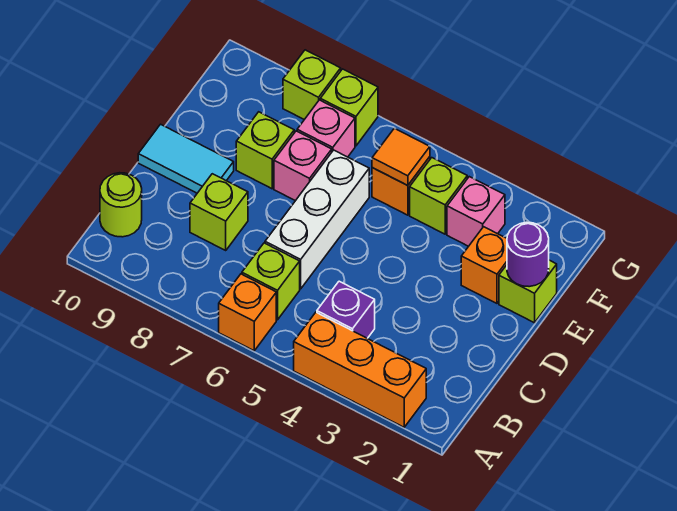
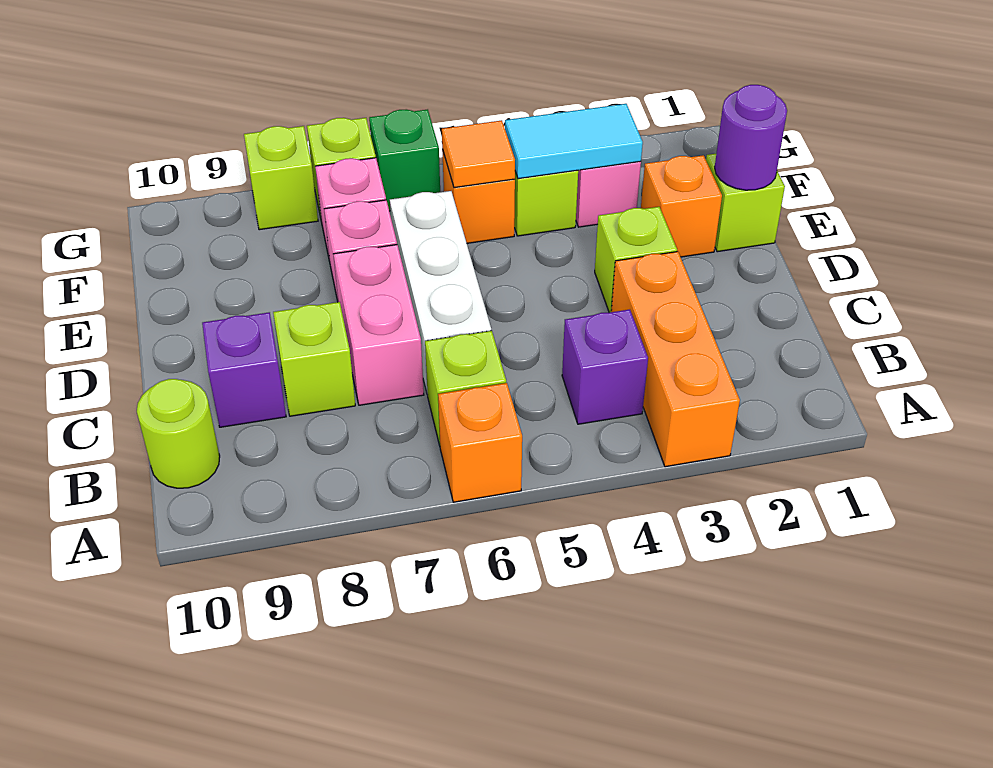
orange 1x3 brick [294,312,426,427] -> orange 1x3 brick turned to [611,252,740,467]
none -> pink 1x2 brick [333,245,424,405]
none -> purple 1x1 brick [202,312,286,427]
cyan 1x2 tile [138,124,234,193] -> cyan 1x2 tile moved to [505,104,643,179]
lime 1x1 brick [236,112,294,189] -> lime 1x1 brick moved to [595,207,677,313]
none -> green 1x1 brick [369,109,440,211]

